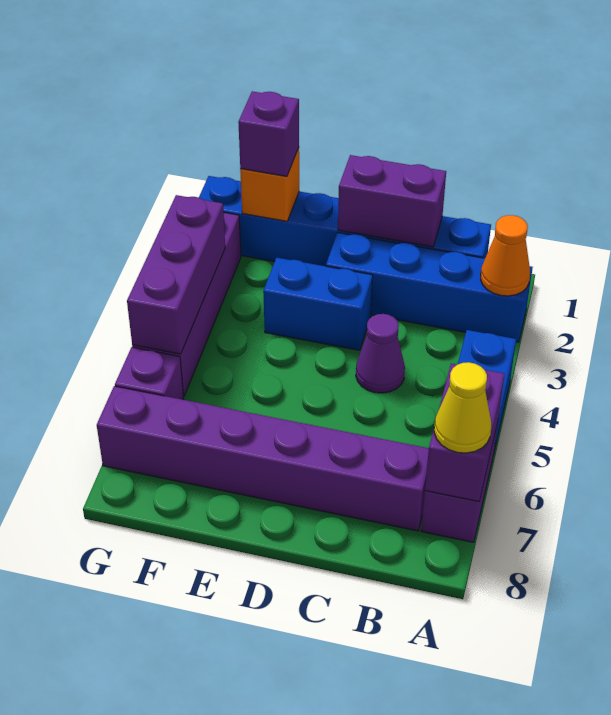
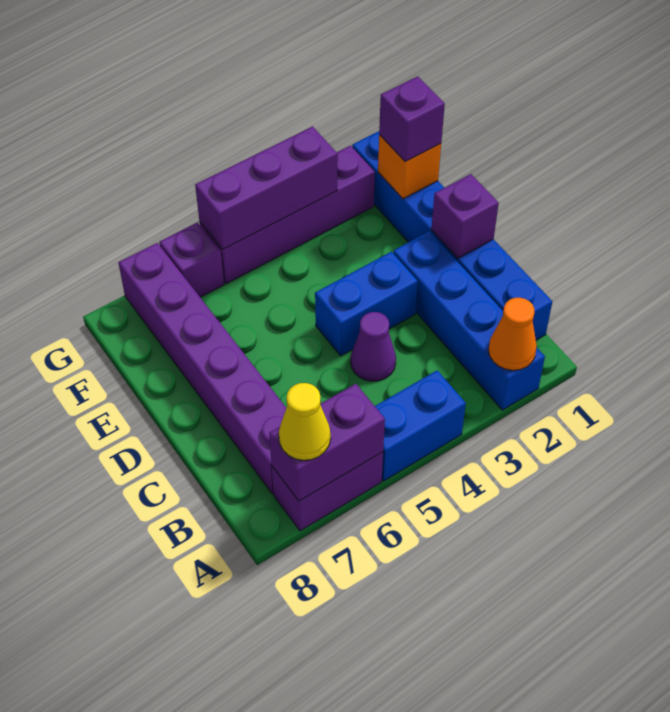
purple 1x2 brick [338,155,446,247] -> purple 1x1 brick [431,174,499,258]
blue 1x2 brick [263,258,373,350] -> blue 1x2 brick turned to [315,252,418,356]

